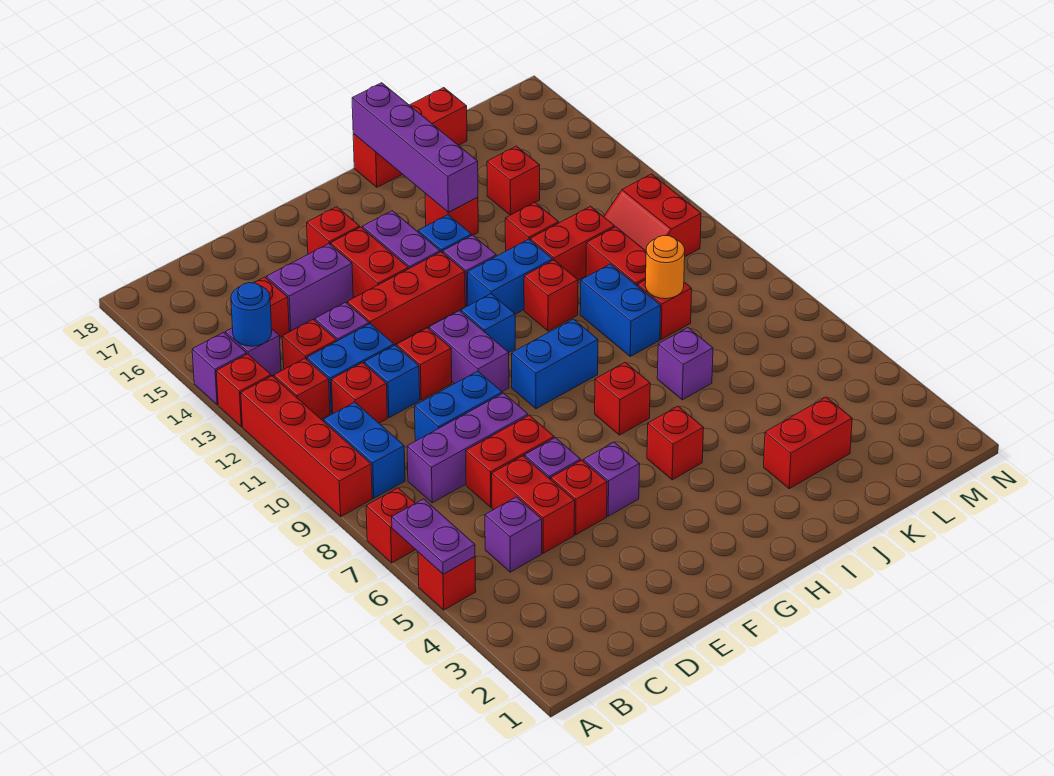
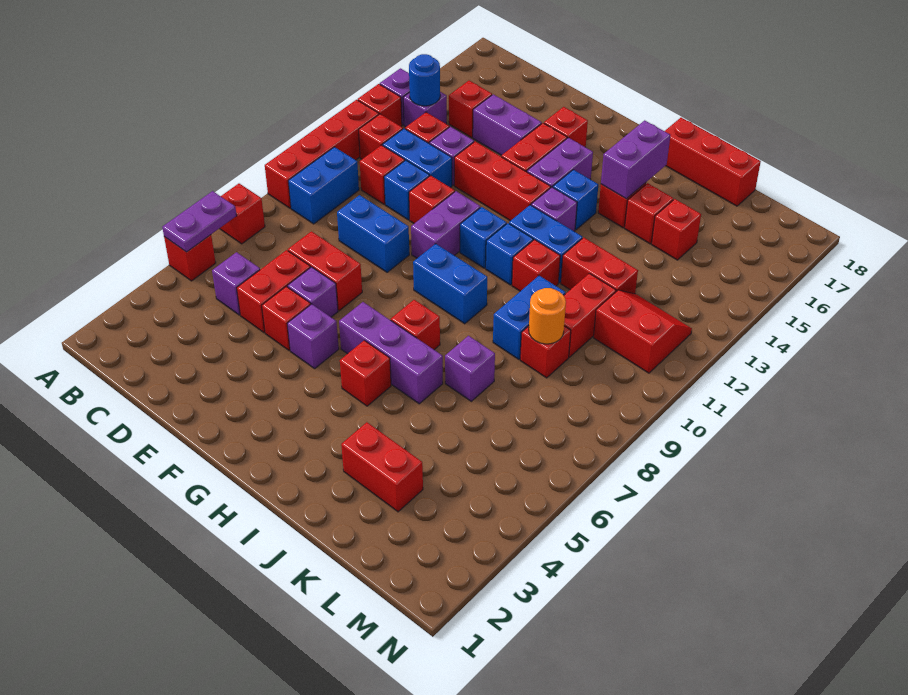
purple 1x3 brick [407,393,528,503] -> purple 1x3 brick moved to [339,302,443,404]
none -> blue 1x1 brick [486,223,533,285]
purple 1x4 brick [352,83,478,212] -> purple 1x2 brick [601,120,670,199]
red 1x1 brick [505,202,559,251] -> red 1x1 brick moved to [625,183,673,244]
red 2x2 slope [604,174,701,256] -> red 2x2 slope turned to [593,290,692,373]

